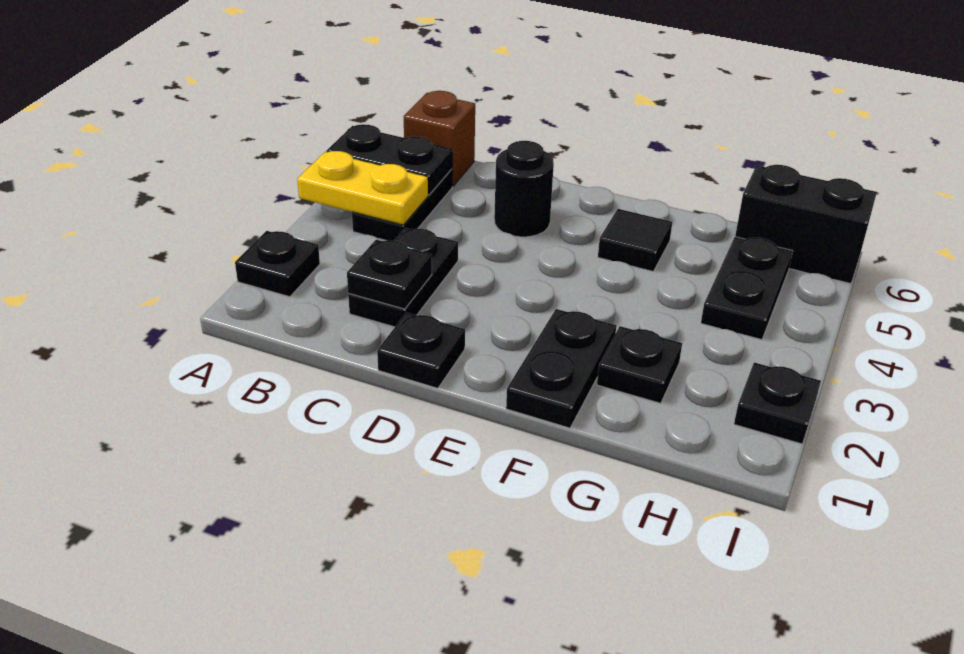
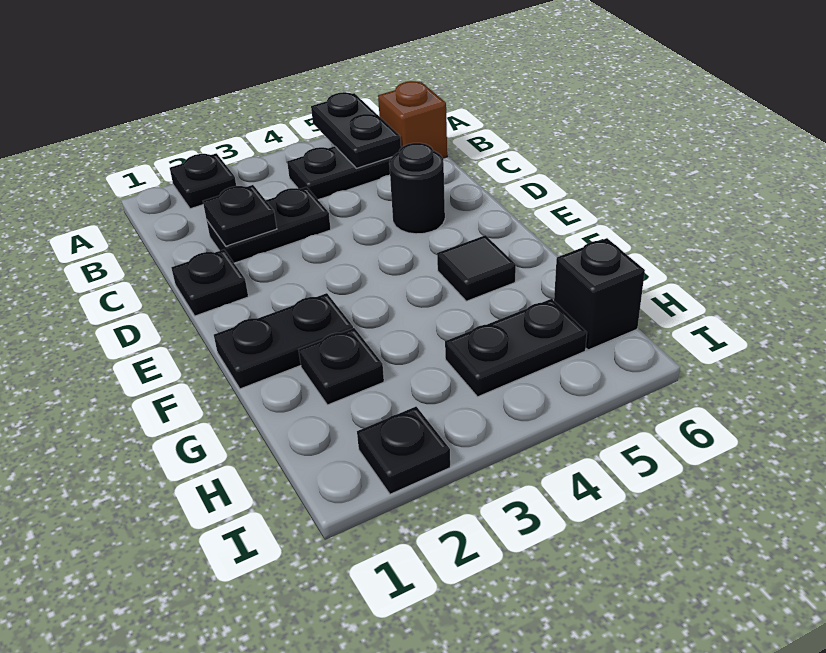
yellow 1x2 plate [297,151,428,225] -> none
black 1x2 brick [735,165,877,284] -> black 1x1 brick [554,238,645,350]

